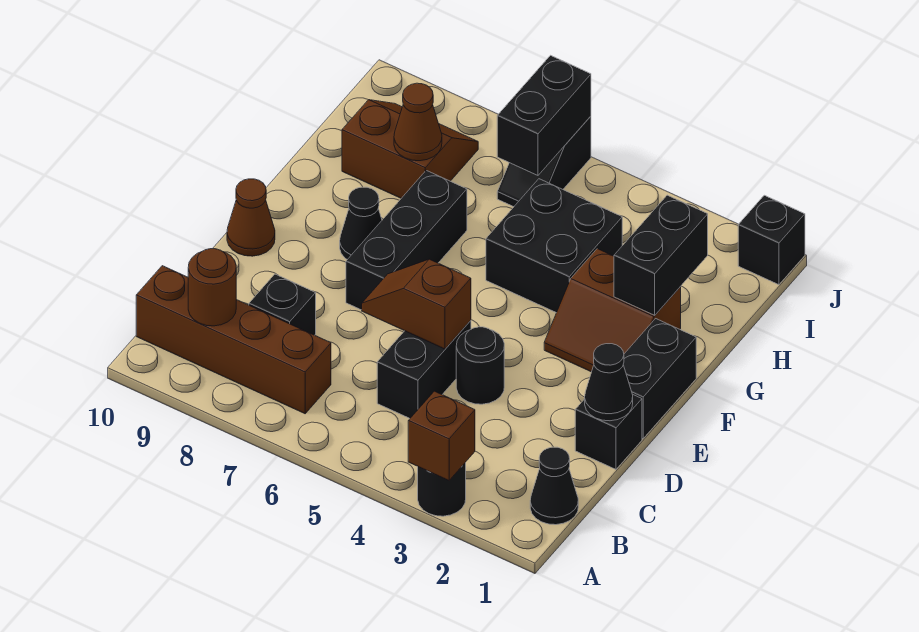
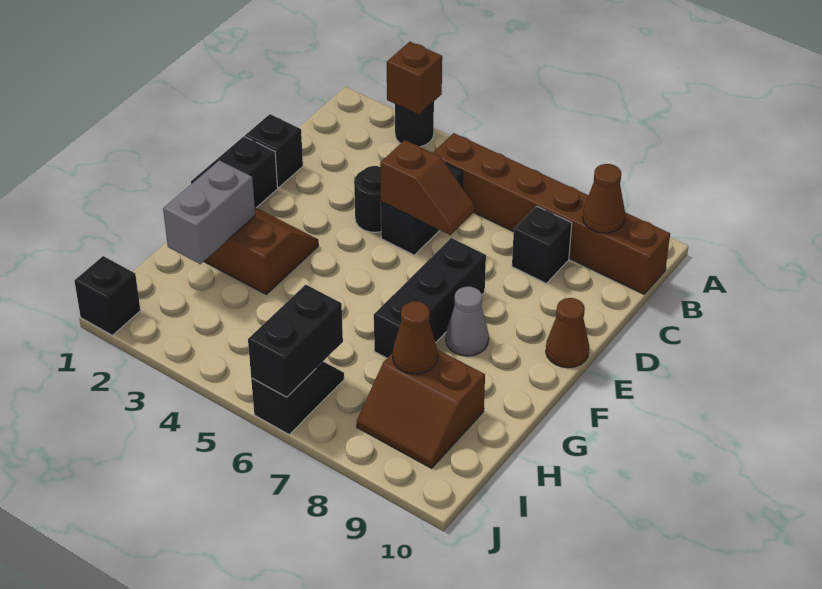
black 1x1 cone [530,447,578,525] -> none
brown 1x4 brick [136,266,331,414] -> brown 1x6 brick [433,133,670,294]
brown 1x1 round brick [188,249,236,326] -> brown 1x1 cone [583,164,625,233]
black 1x1 cone [585,344,633,421] -> none
black 1x1 cone [340,187,382,260] -> grey 1x1 cone [446,287,489,356]
black 1x2 brick [614,195,708,315] -> grey 1x2 brick [163,160,255,264]
black 2x2 brick [486,179,622,313] -> none

